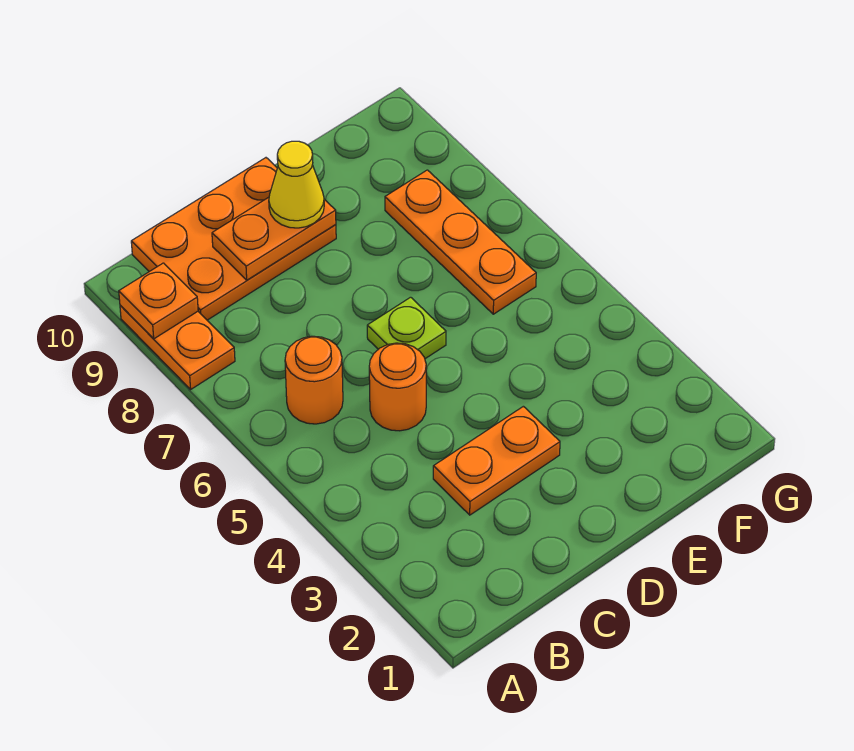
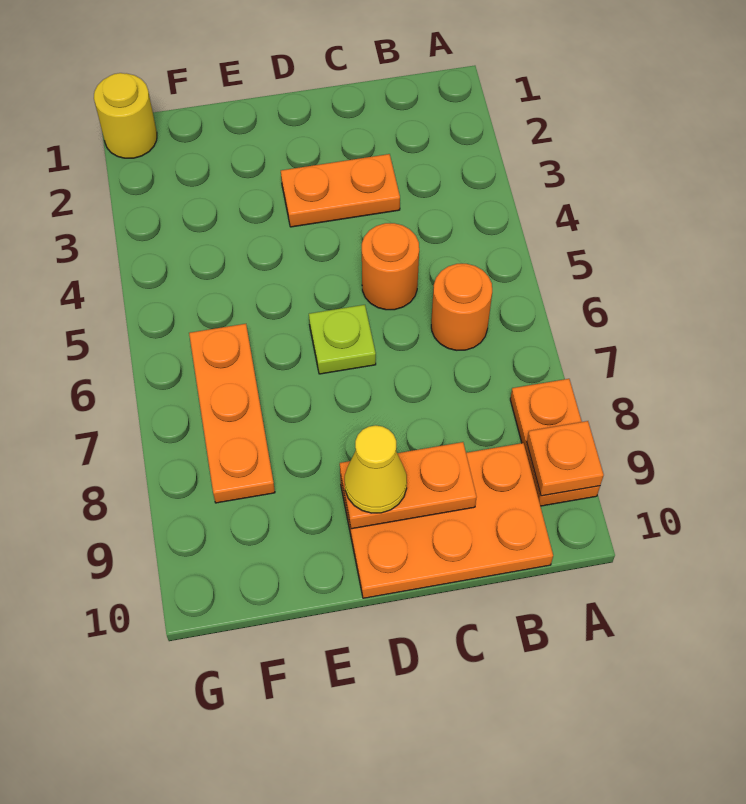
none -> yellow 1x1 round brick [94,73,157,158]

